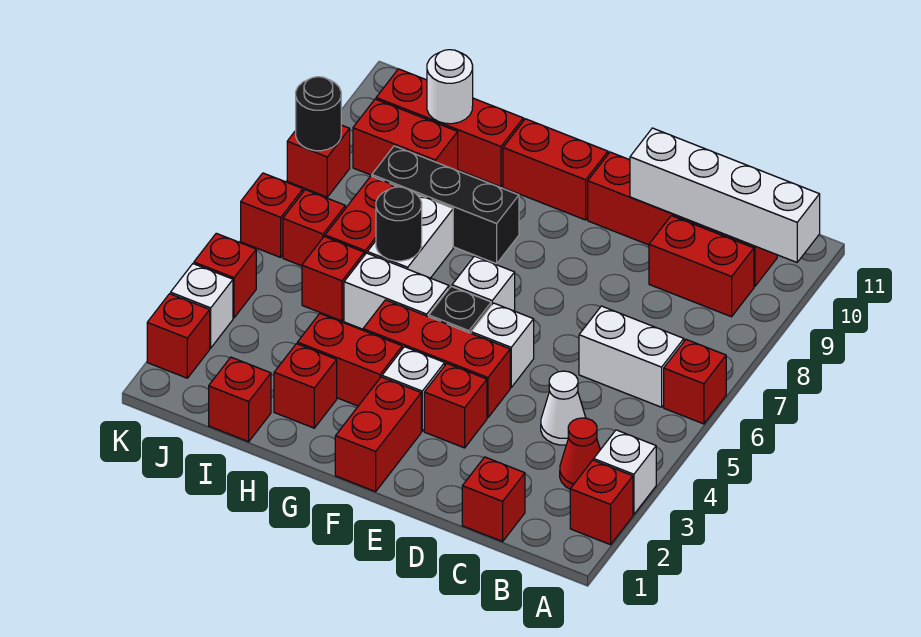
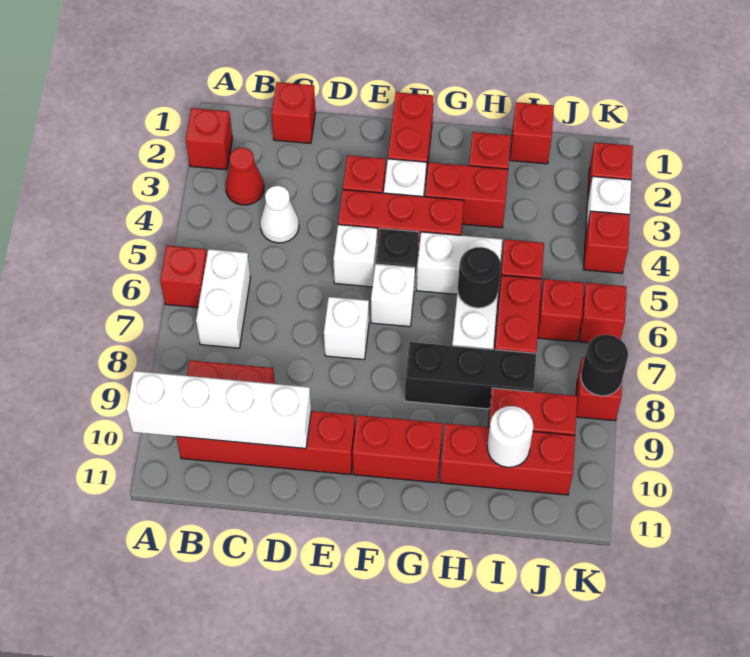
white 1x1 brick [594,430,656,514] -> white 1x1 brick moved to [324,297,369,360]
white 1x2 brick [579,306,684,407] -> white 1x2 brick turned to [196,249,251,348]

